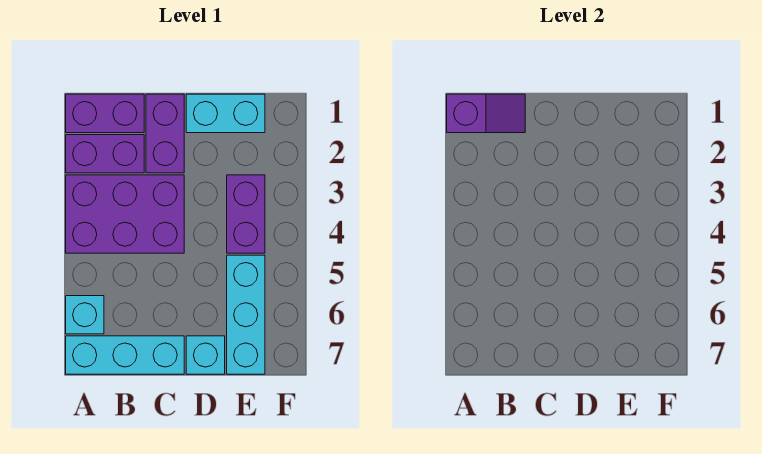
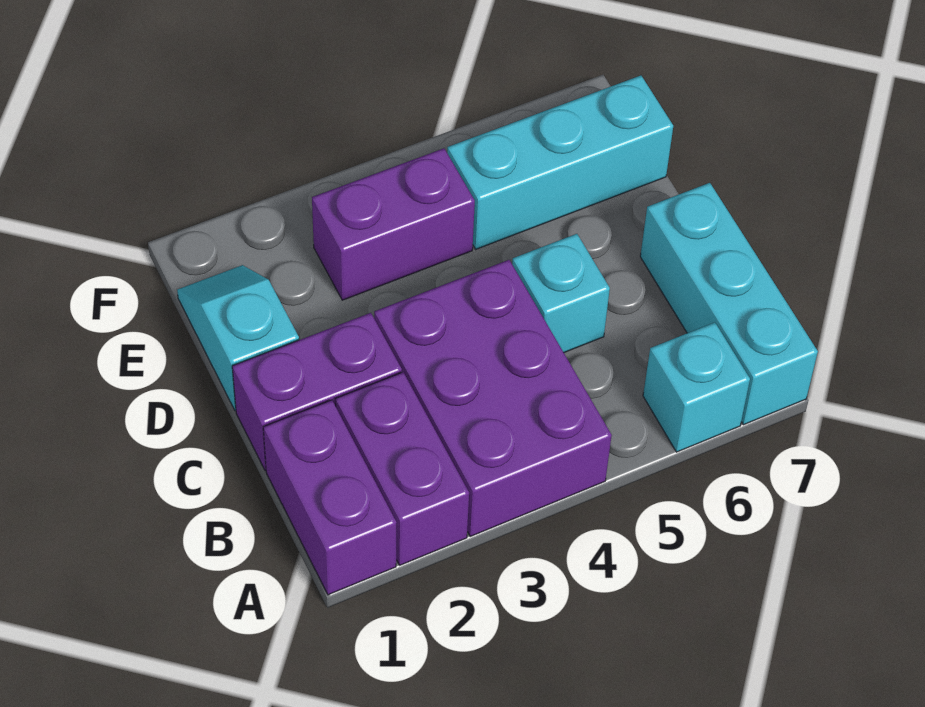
purple 1x2 slope [447,94,525,133] -> none
cyan 1x2 brick [186,94,265,133] -> cyan 1x2 slope [177,265,299,411]
cyan 1x1 brick [186,336,225,374] -> cyan 1x1 brick moved to [512,234,610,352]

